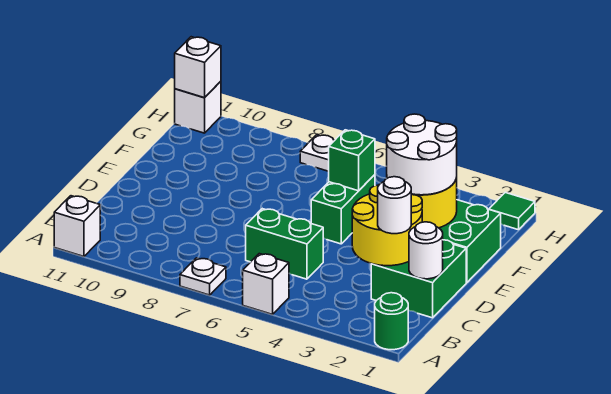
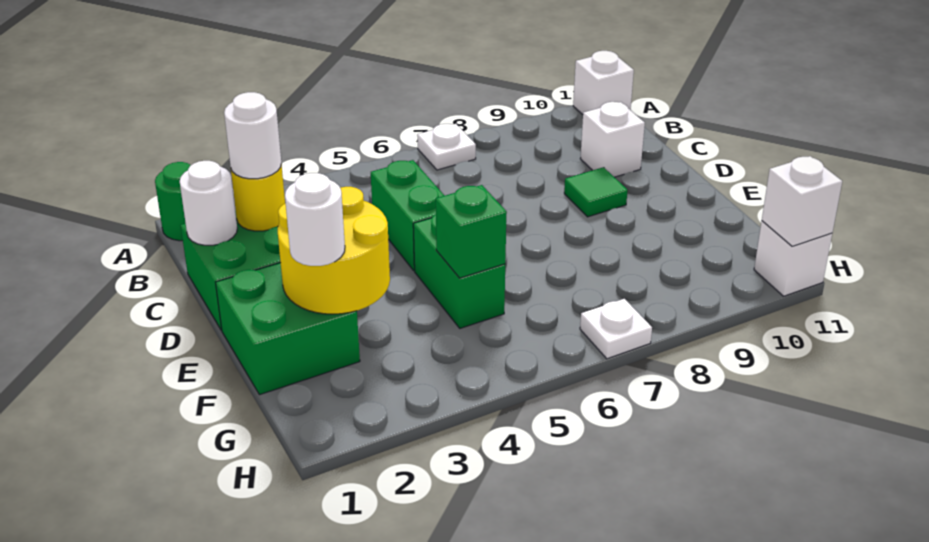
white 1x1 brick [243,254,289,314] -> white 1x1 brick moved to [580,102,645,177]
yellow 2x2 round brick [352,185,422,266] -> yellow 1x1 round brick [231,164,285,231]
green 1x2 brick [246,209,323,279] -> green 1x2 brick turned to [371,160,444,271]
white 2x2 round brick [387,114,457,195] -> white 1x1 round brick [285,173,345,266]
green 1x1 tile [489,192,535,230] -> green 1x1 tile moved to [564,167,628,217]

